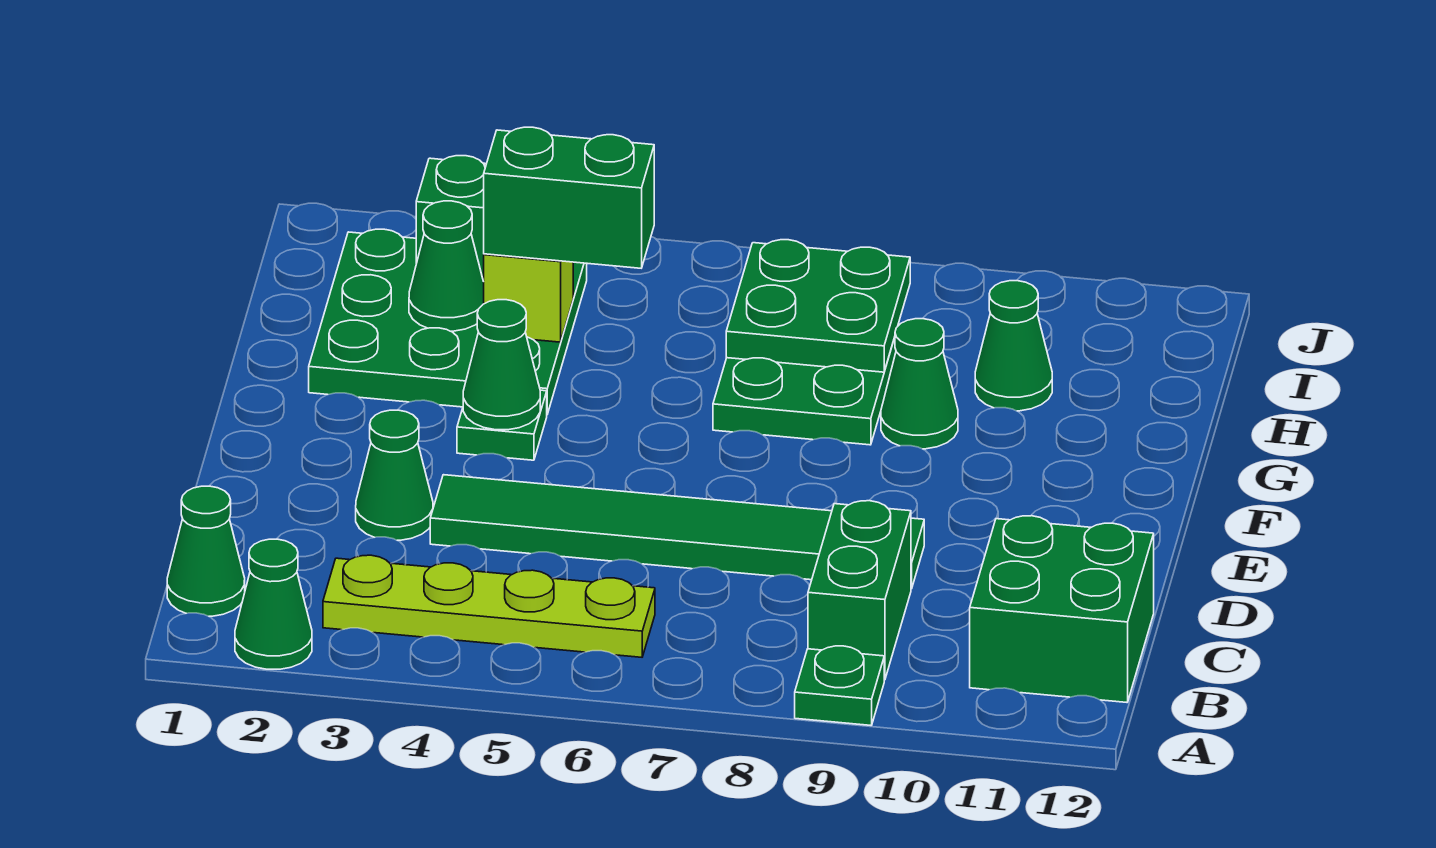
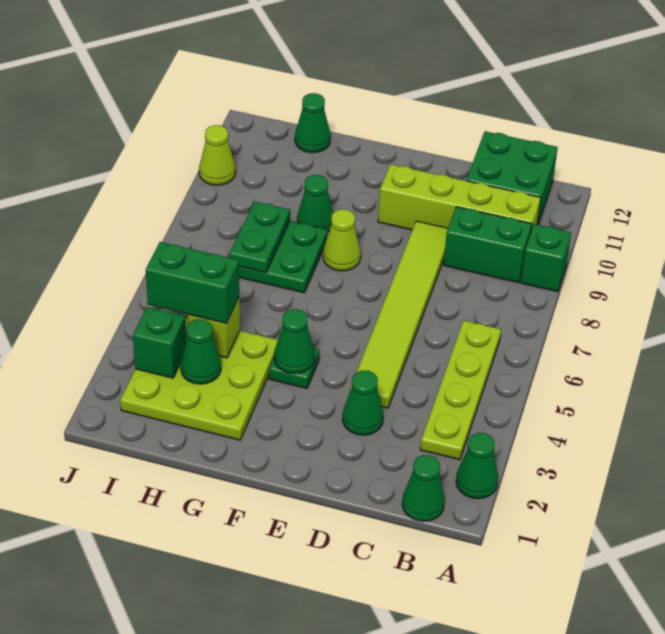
green 1x1 plate [795,646,884,725] -> green 1x1 brick [521,224,571,292]
none -> lime 1x4 brick [378,164,541,231]
green 1x6 tile [430,475,924,589] -> lime 1x6 tile [350,221,448,408]
none -> lime 1x1 cone [323,209,361,271]
green 3x3 plate [309,229,587,414] -> lime 3x3 plate [120,318,278,440]
green 1x2 brick [484,127,654,268] -> green 1x2 brick turned to [146,242,239,323]
green 2x2 plate [726,240,910,372] -> green 1x2 plate [230,202,290,273]
green 1x1 cone [975,281,1052,411] -> green 1x1 cone moved to [295,93,331,153]
none -> lime 1x1 cone [199,125,236,185]

